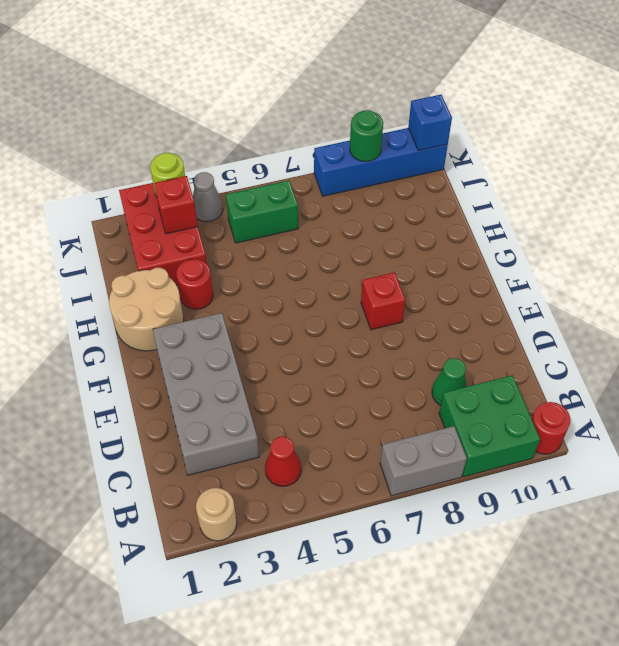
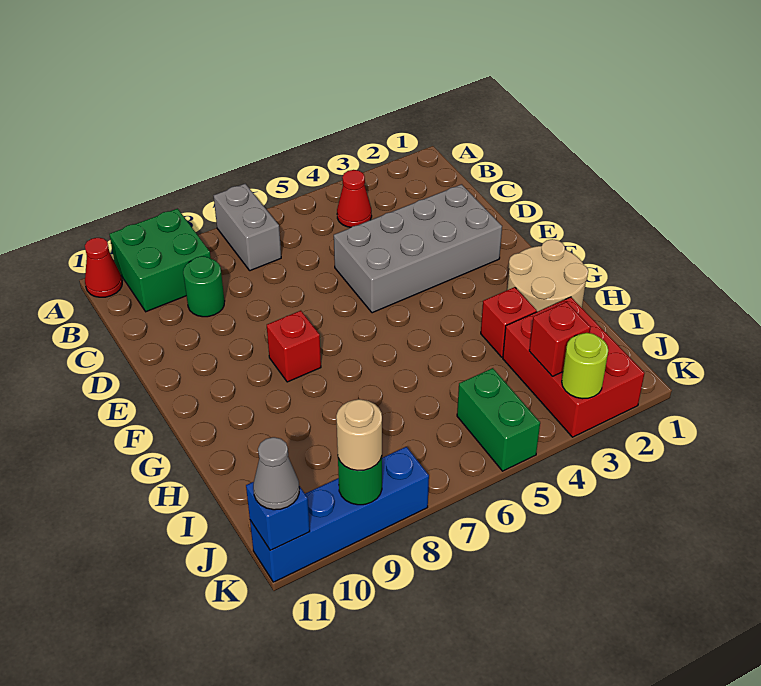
tan 1x1 round brick [196,488,237,541] -> tan 1x1 round brick moved to [336,399,382,471]
grey 1x2 brick [380,426,467,496] -> grey 1x2 brick turned to [214,184,281,271]
red 1x1 round brick [532,402,571,454] -> red 1x1 cone [85,238,122,297]
grey 2x4 brick [153,313,259,475] -> grey 2x4 brick turned to [334,184,502,313]
green 1x1 cone [432,358,467,405] -> green 1x1 round brick [183,256,225,317]
red 1x1 round brick [176,259,213,309] -> red 1x1 brick [481,287,537,357]
green 1x2 brick [226,181,298,243] -> green 1x2 brick turned to [457,368,540,471]
grey 1x1 cone [193,172,223,222] -> grey 1x1 cone moved to [253,437,299,510]

